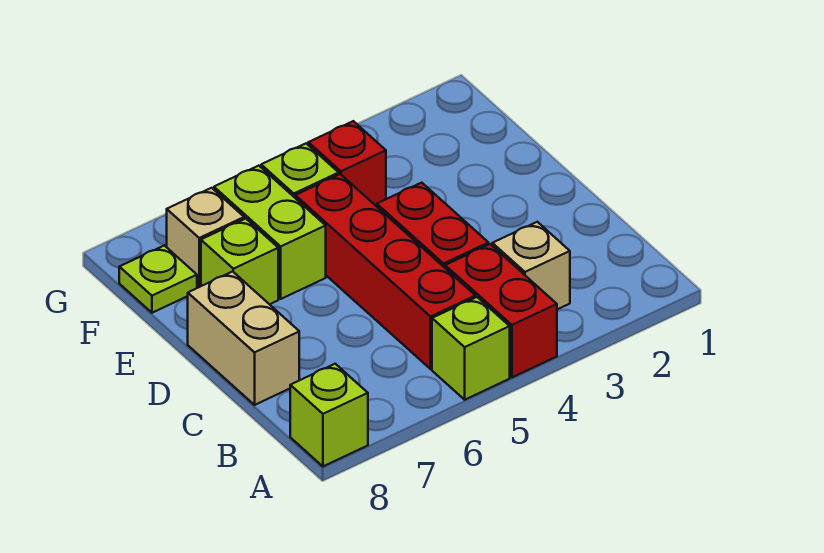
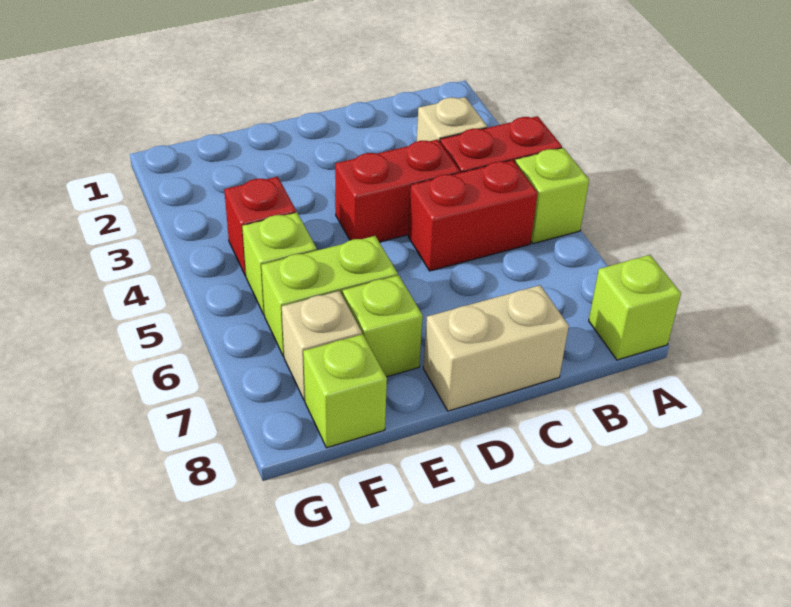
red 1x4 brick [295,174,475,369] -> red 1x2 brick [408,160,538,271]
lime 1x1 plate [119,245,197,313] -> lime 1x1 brick [303,334,387,448]

